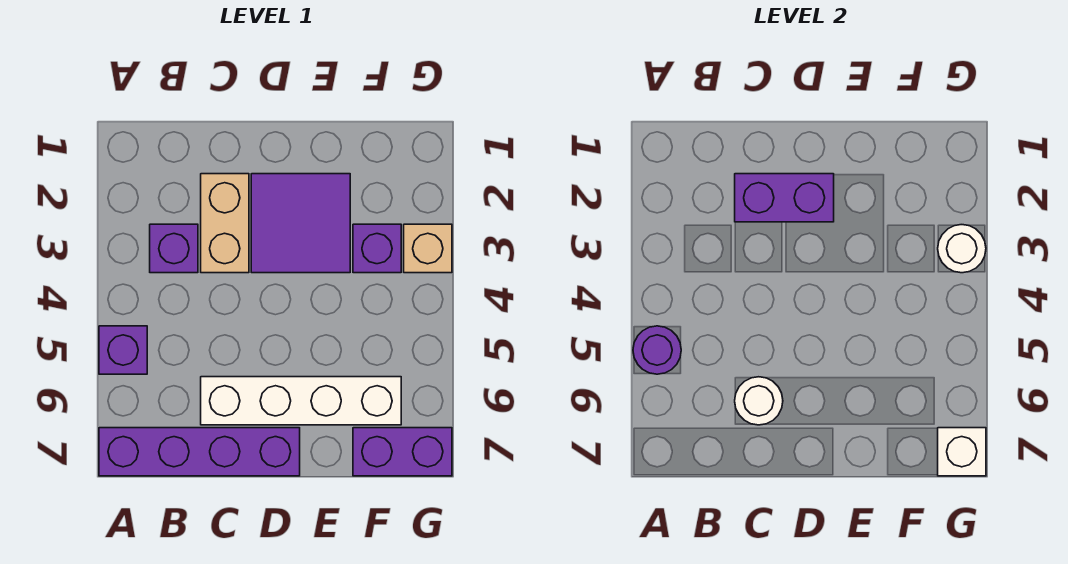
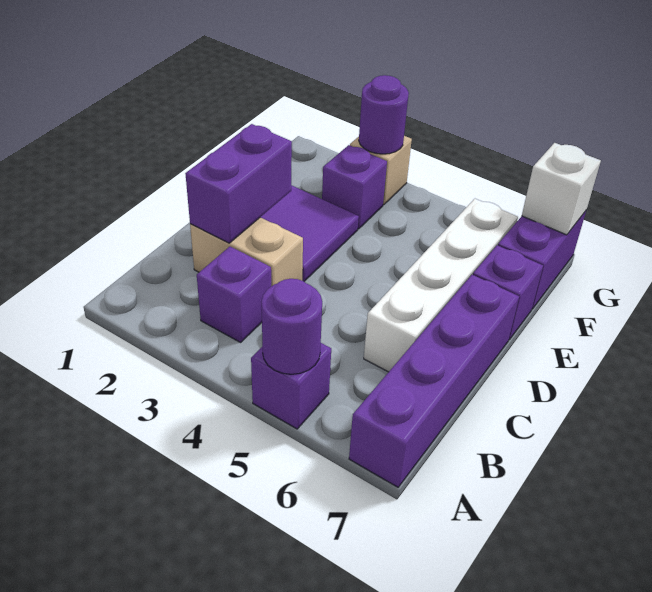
white 1x1 round brick [735,377,783,425] -> none
none -> purple 1x1 brick [473,245,543,340]
white 1x1 round brick [938,225,986,273] -> purple 1x1 round brick [359,75,409,154]

